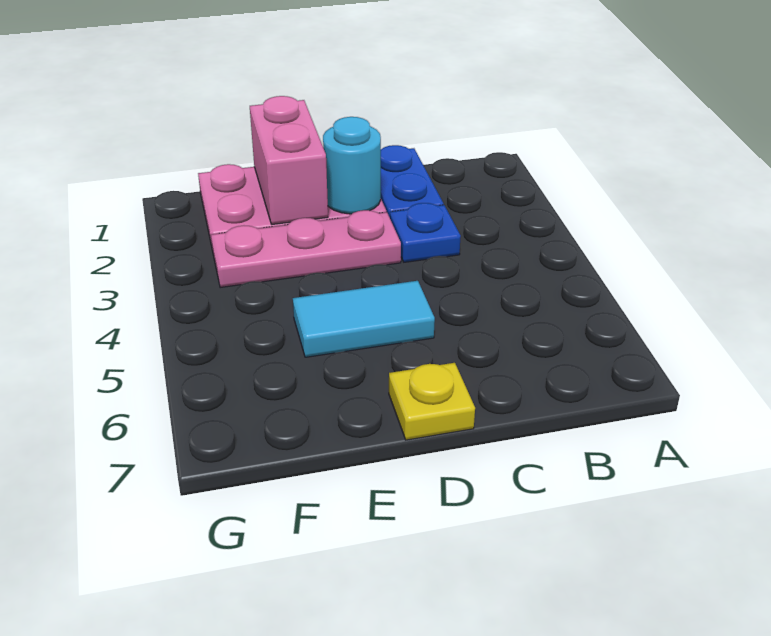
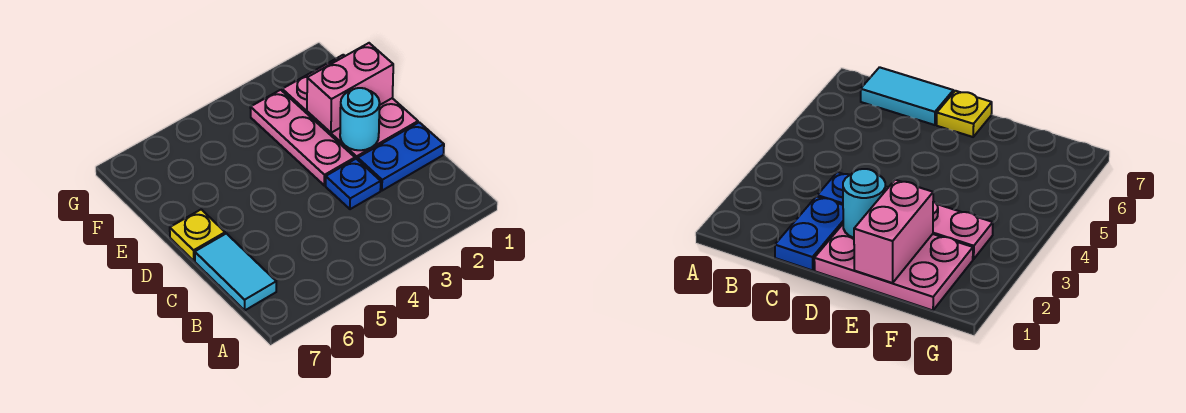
cyan 1x2 tile [293,281,435,357] -> cyan 1x2 tile moved to [195,233,276,310]

